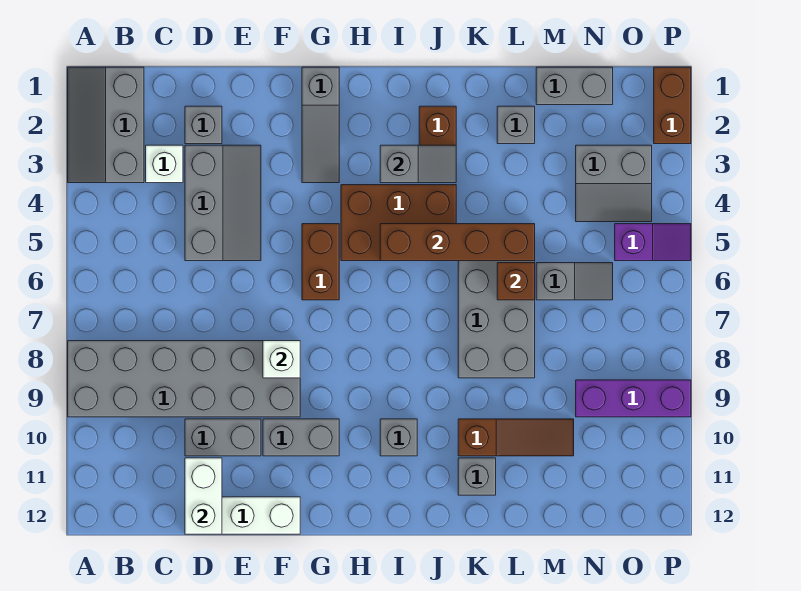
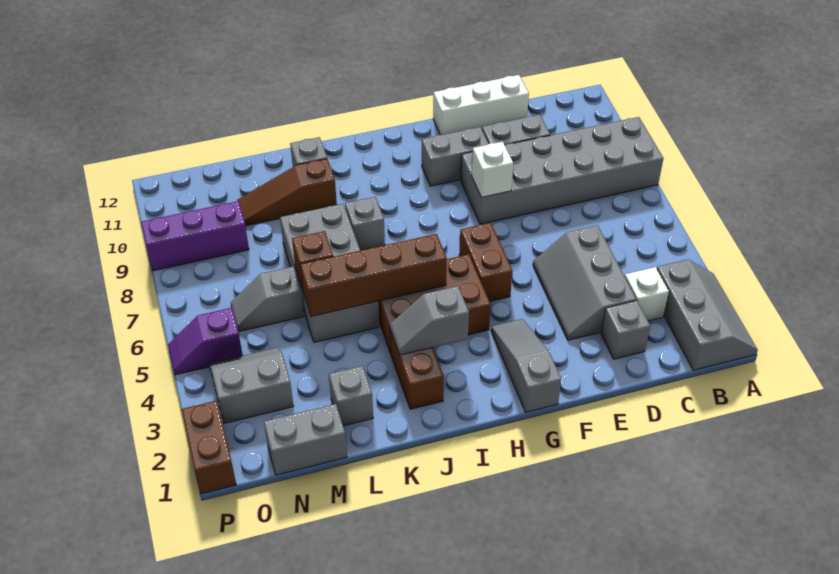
white 1x2 brick [185,458,222,534] -> none
grey 1x1 brick [380,419,417,456] -> grey 1x1 brick moved to [345,197,385,251]

